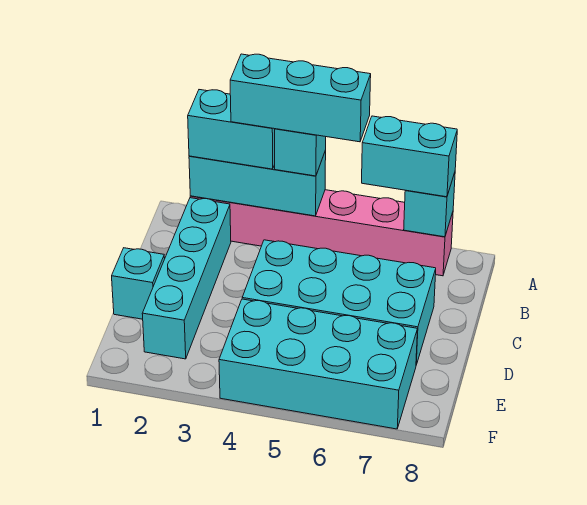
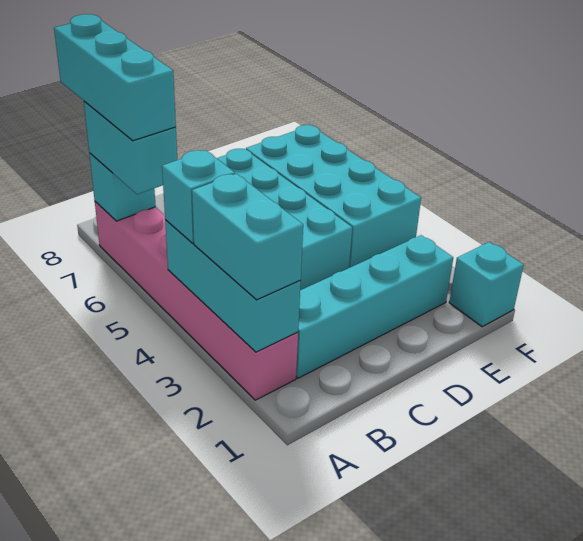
cyan 1x3 brick [230,54,371,142] -> cyan 1x3 brick moved to [54,14,176,141]
cyan 1x1 brick [112,248,165,319] -> cyan 1x1 brick moved to [449,242,524,327]

